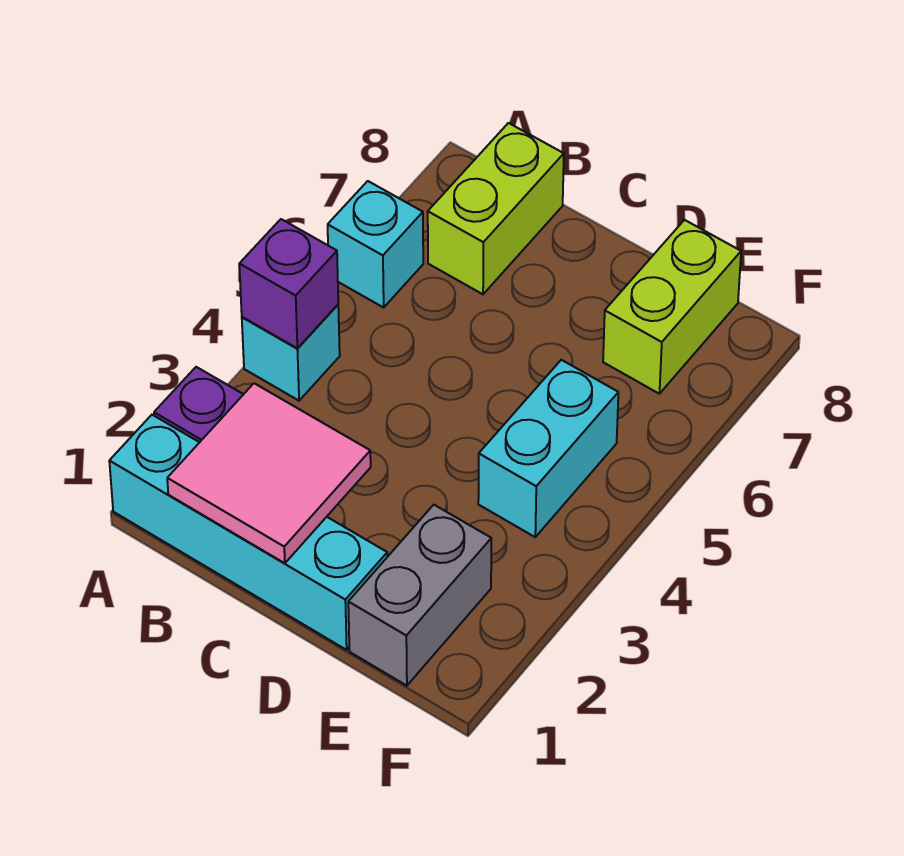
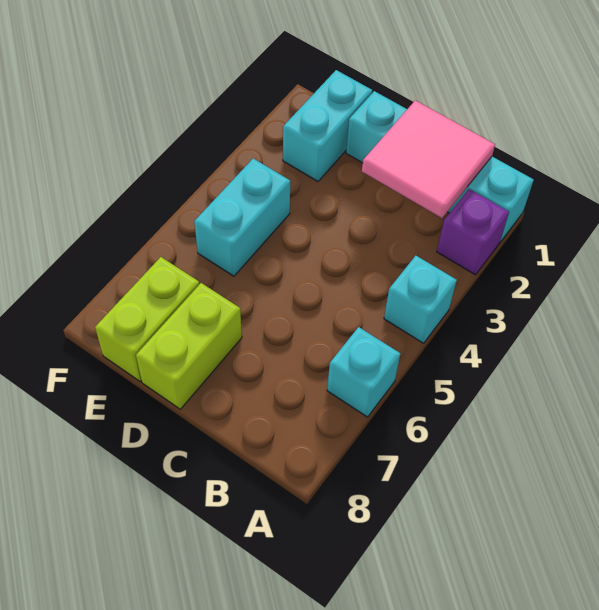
purple 1x1 brick [239,219,338,348] -> none
lime 1x2 brick [428,123,564,294] -> lime 1x2 brick moved to [136,283,242,409]
grey 1x2 brick [348,505,491,686] -> cyan 1x2 brick [283,70,372,181]

